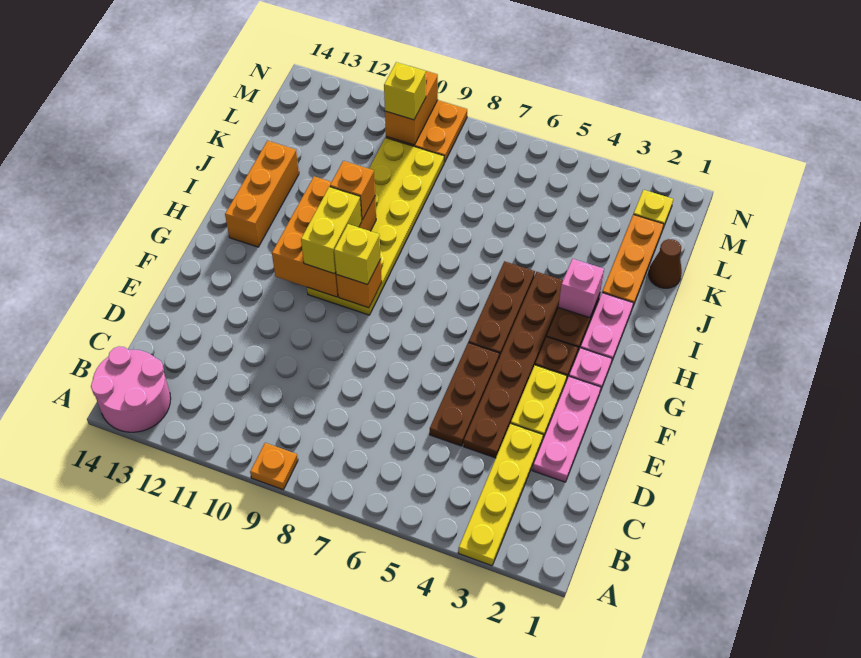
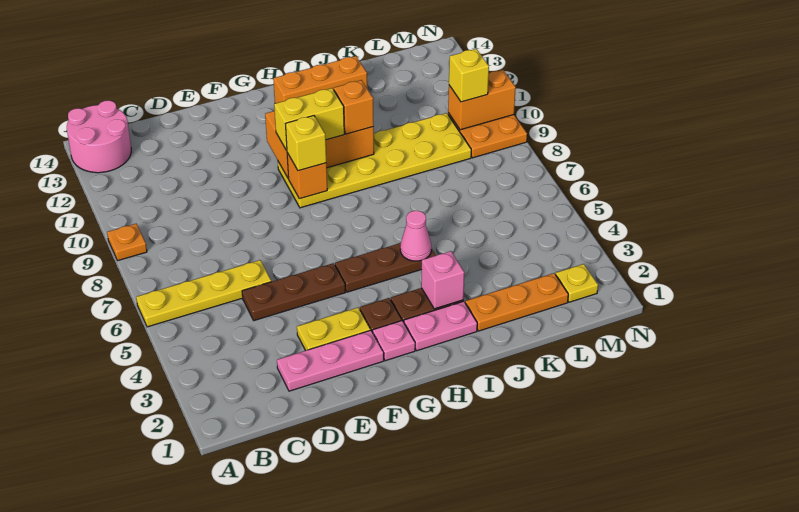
yellow 1x4 plate [458,423,543,566] -> yellow 1x4 plate moved to [136,260,271,327]
brown 1x6 plate [464,272,563,458] -> none
none -> pink 1x1 cone [400,211,431,261]
brown 1x1 cone [648,239,682,288] -> none

